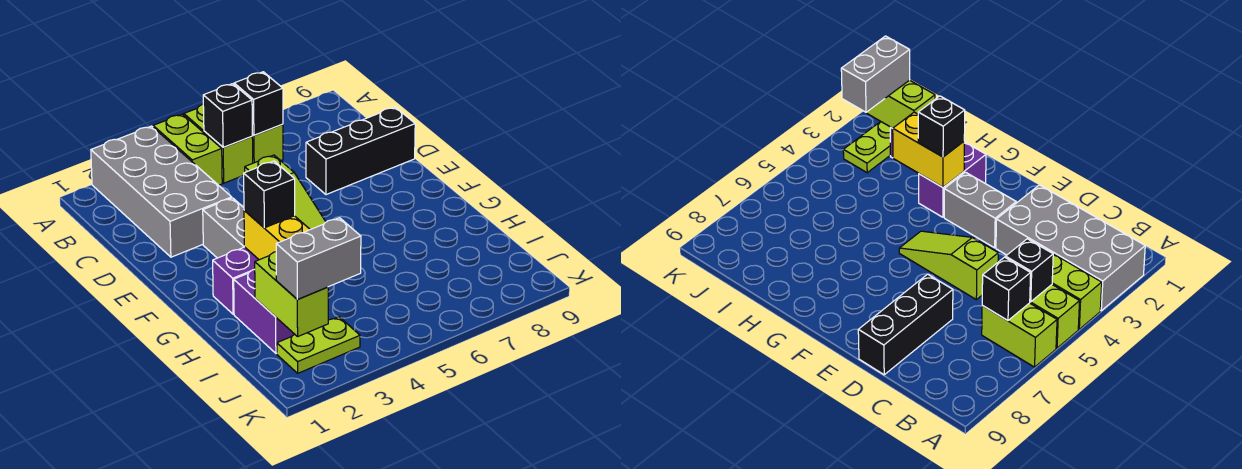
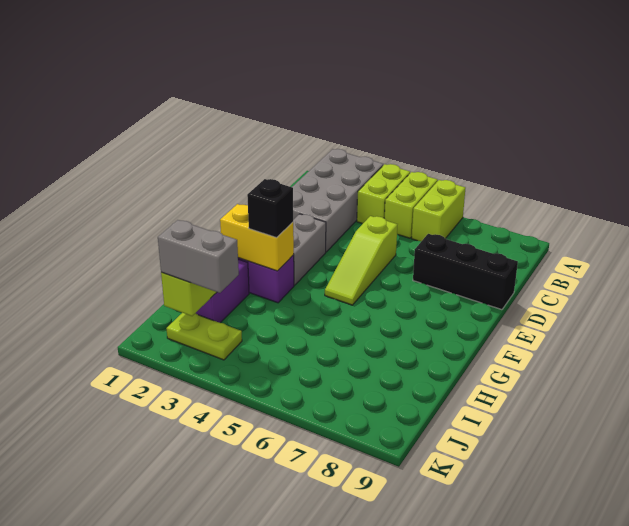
black 1x1 brick [203,84,253,147] -> none
black 1x1 brick [234,72,283,135] -> none
yellow 1x2 brick [244,211,310,260] -> yellow 1x2 brick turned to [220,204,294,271]

